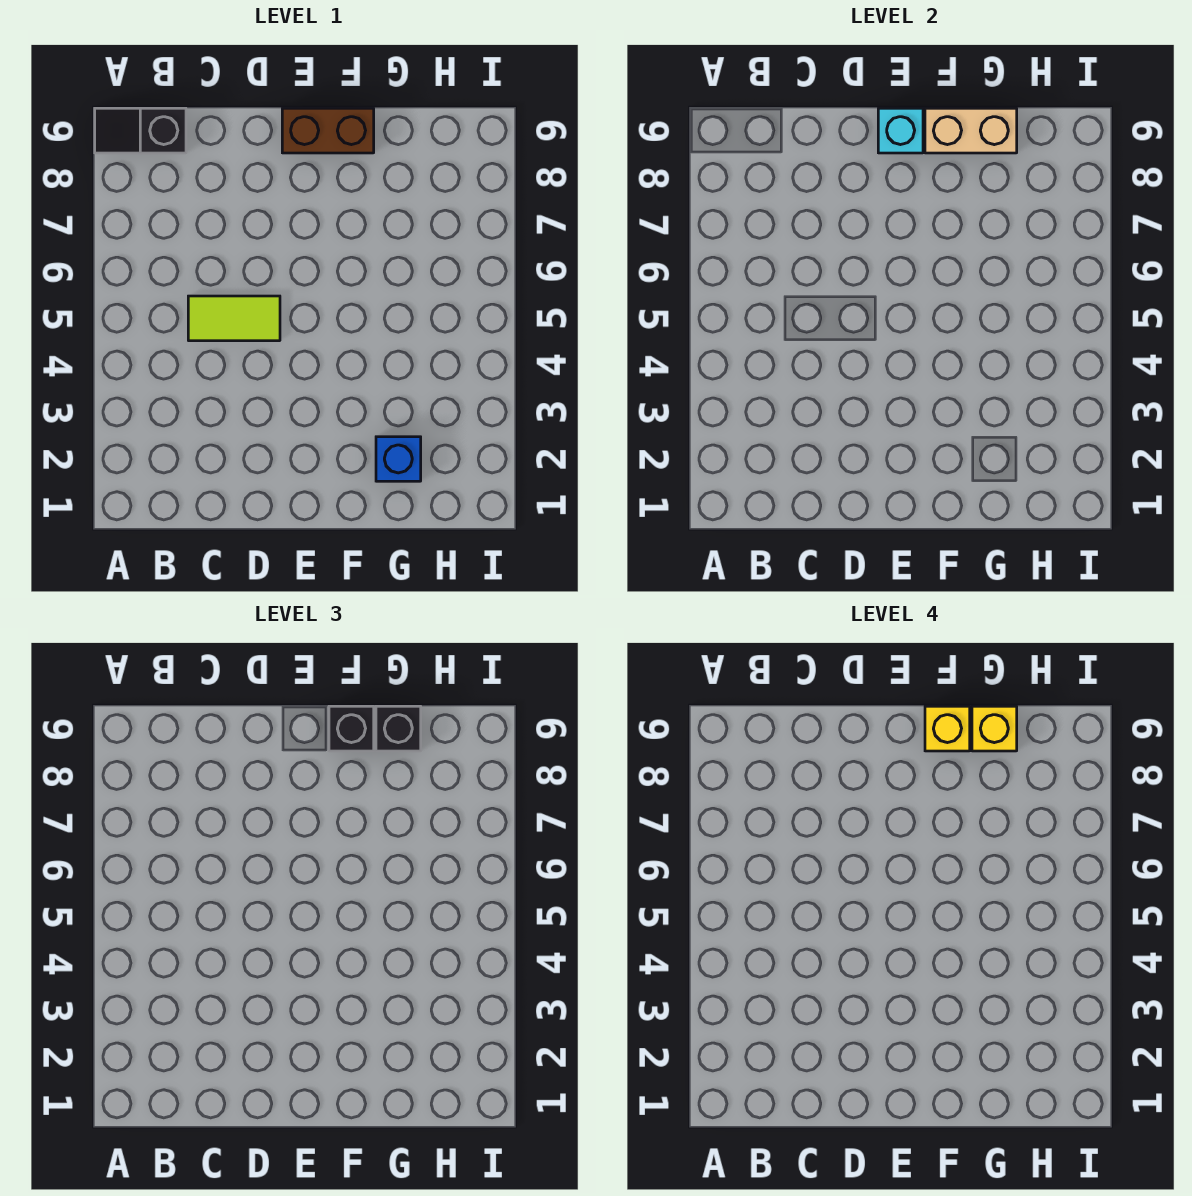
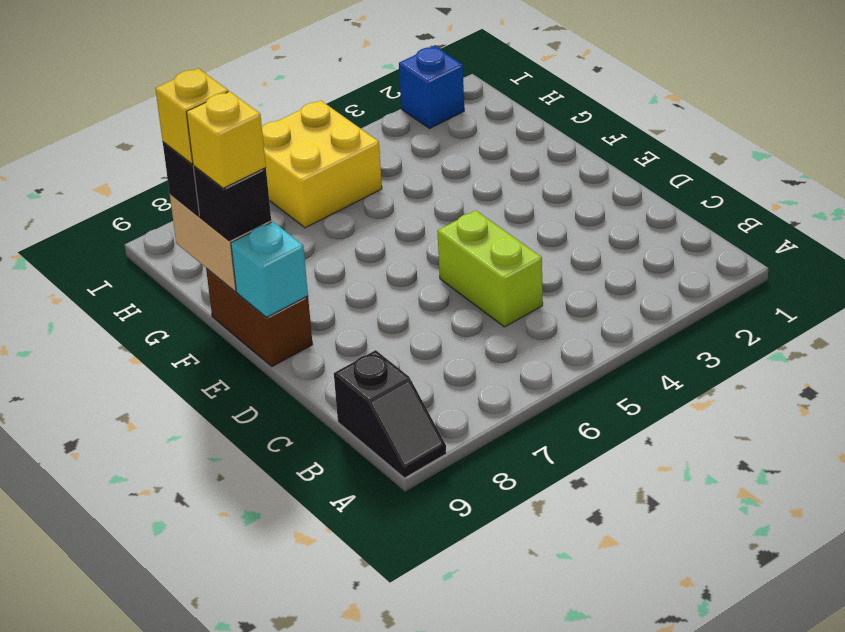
lime 1x2 tile [188,296,280,341] -> lime 1x2 brick [437,210,543,327]
blue 1x1 brick [376,437,421,481] -> blue 1x1 brick moved to [399,46,464,129]
none -> yellow 2x2 brick [262,100,382,228]

